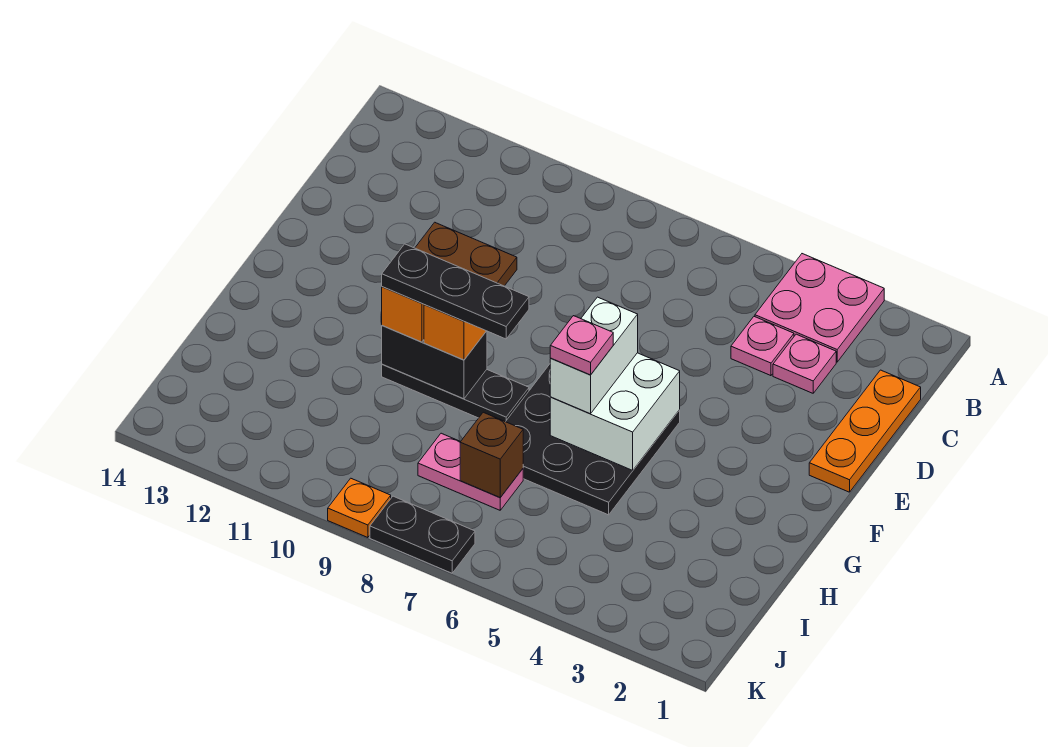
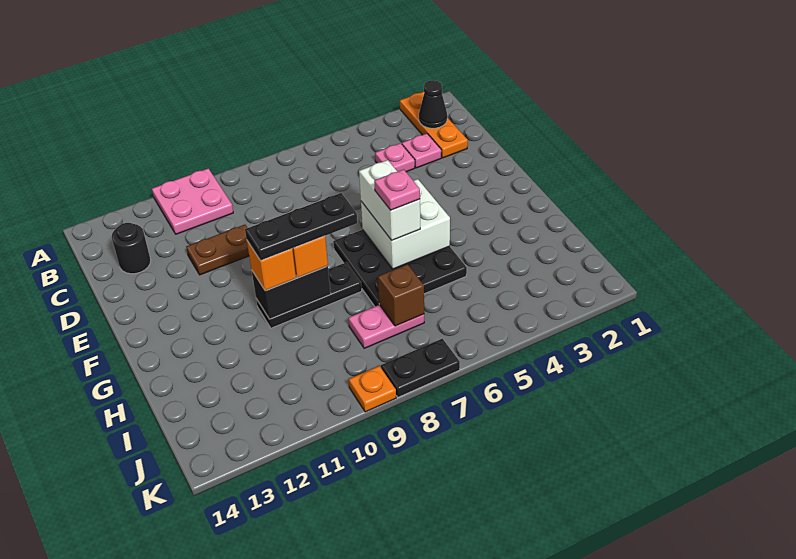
pink 2x2 plate [755,254,884,362] -> pink 2x2 plate moved to [152,168,233,234]
none -> black 1x1 cone [419,80,447,128]
orange 1x3 plate [809,370,921,492] -> orange 1x3 plate moved to [400,92,468,158]
none -> black 1x1 round brick [112,223,151,274]

